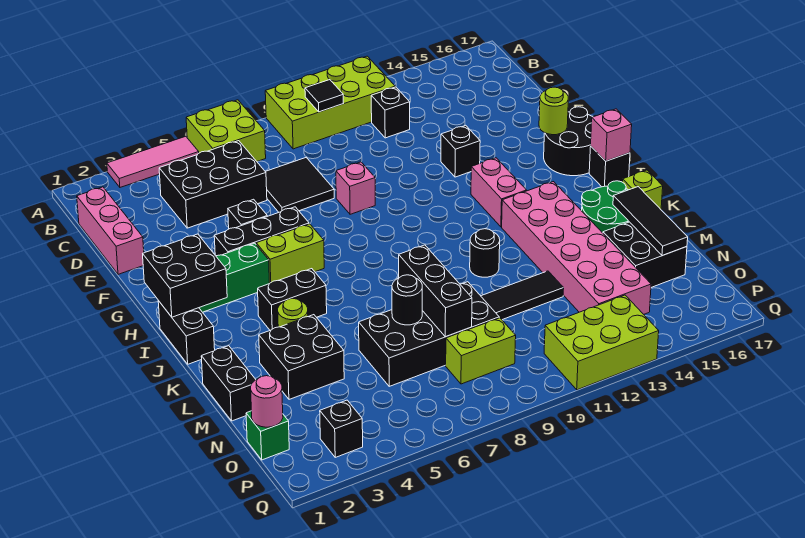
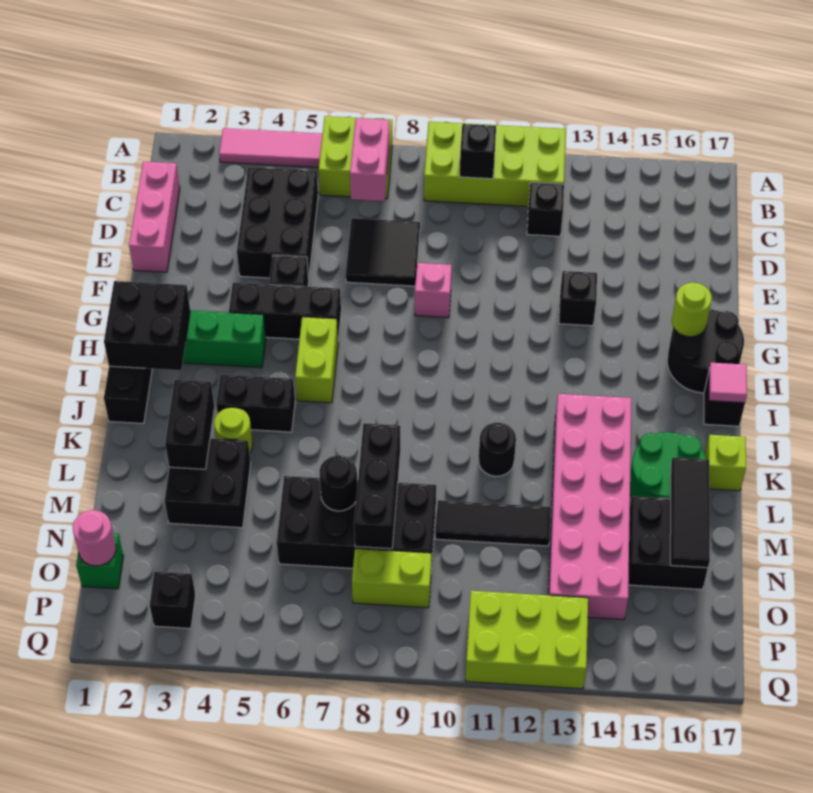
black 1x1 tile [305,80,344,112] -> black 1x1 brick [460,124,496,179]
black 2x3 brick [159,141,267,228] -> black 2x3 brick turned to [237,167,318,279]
lime 1x2 brick [256,224,324,283] -> lime 1x2 brick turned to [295,317,338,403]
pink 1x2 brick [471,158,527,227] -> pink 1x2 brick moved to [350,118,390,201]
pink 1x1 brick [591,109,632,161] -> pink 1x1 tile [709,363,747,403]
black 1x2 brick [201,346,256,421] -> black 1x2 brick moved to [165,380,214,469]

